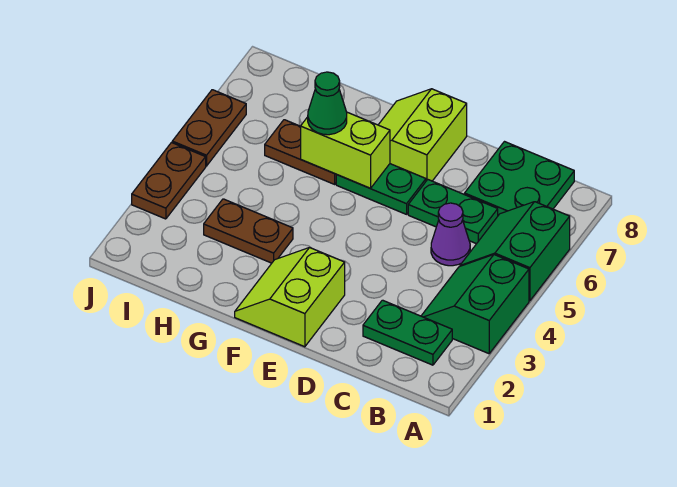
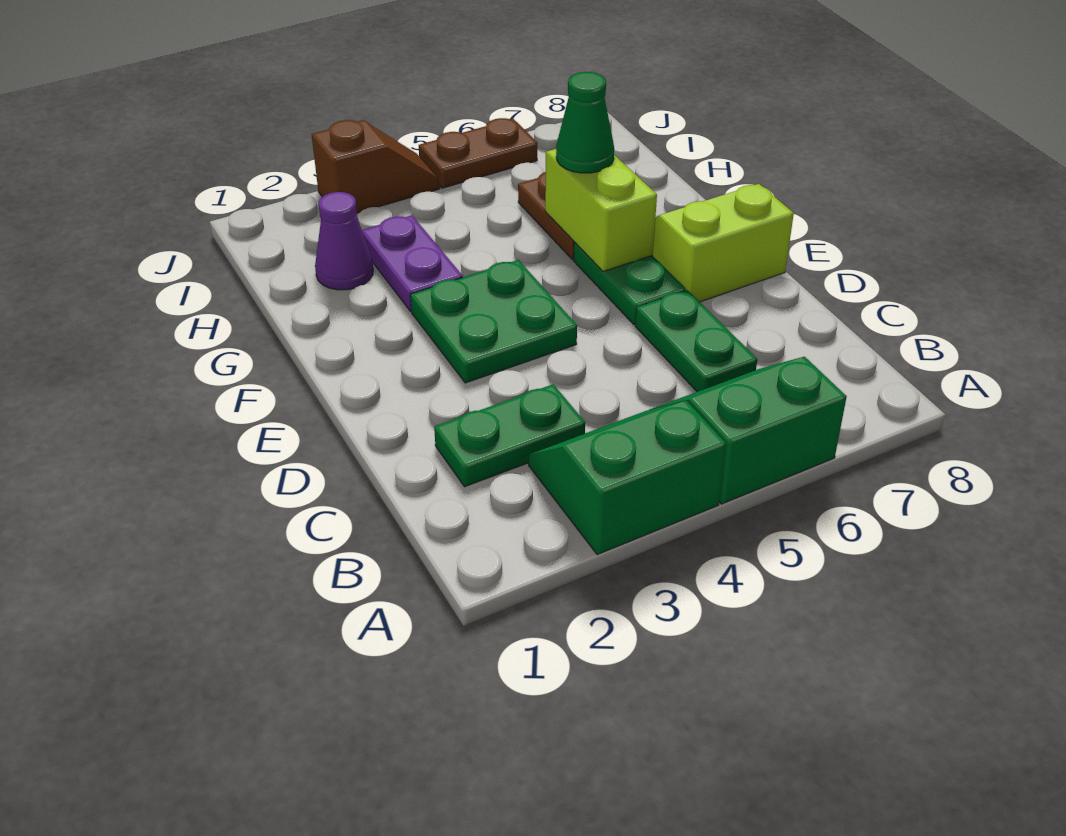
green 1x2 plate [363,300,452,365] -> green 1x2 plate turned to [434,384,585,487]
green 2x2 plate [465,142,574,215] -> green 2x2 plate moved to [410,260,577,383]
purple 1x1 cone [431,203,470,266] -> purple 1x1 cone moved to [315,192,373,290]
lime 2x2 slope [235,248,345,347] -> none
brown 1x2 plate [204,199,293,263] -> purple 1x2 plate [362,215,463,312]
brown 1x2 plate [132,143,206,219] -> brown 1x2 slope [312,120,440,213]

